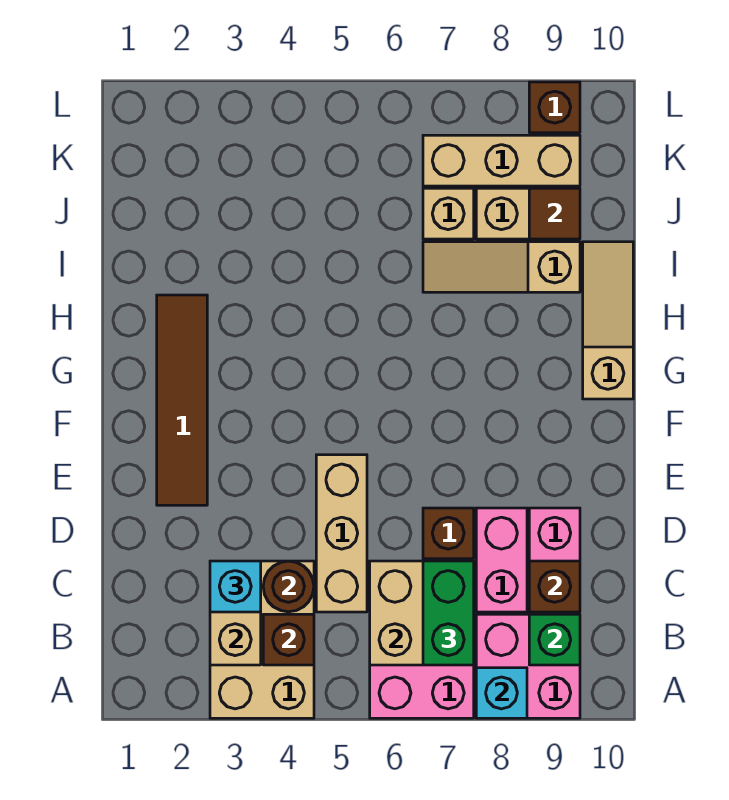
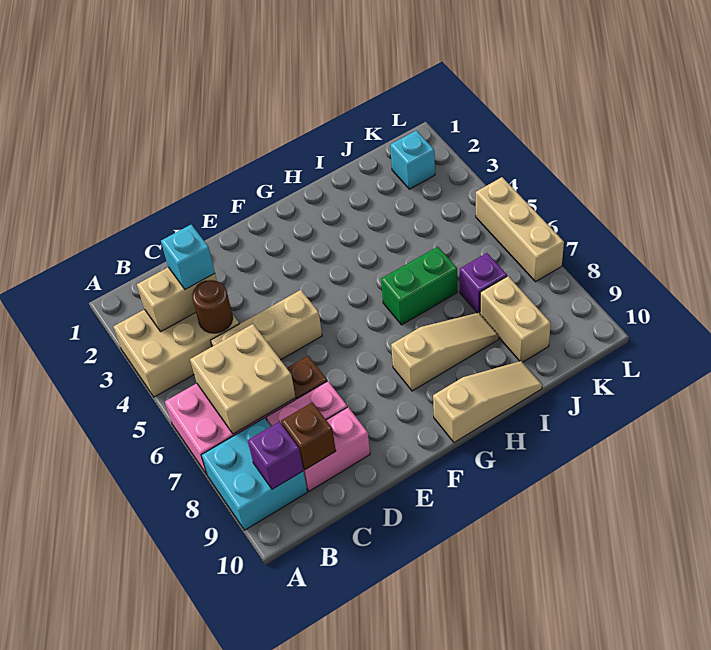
pink 2x2 brick [476,614,580,718] -> cyan 2x2 brick [201,418,307,530]
cyan 1x1 brick [476,668,527,718] -> cyan 1x1 brick moved to [390,130,435,189]
brown 1x1 brick [263,614,314,665] -> none
green 1x2 brick [423,561,474,665] -> green 1x2 brick moved to [381,247,457,325]
green 1x1 brick [529,614,580,665] -> purple 1x1 brick [248,422,303,489]
brown 1x4 tile [157,295,207,505] -> none
tan 1x3 slope [423,242,580,292] -> tan 1x3 slope turned to [391,313,499,391]
tan 1x1 brick [423,188,474,239] -> purple 1x1 brick [460,253,507,313]
brown 1x1 tile [529,188,580,239] -> none
tan 1x3 brick [423,135,580,186] -> tan 1x3 brick moved to [476,177,564,282]
brown 1x1 brick [529,82,580,133] -> none

